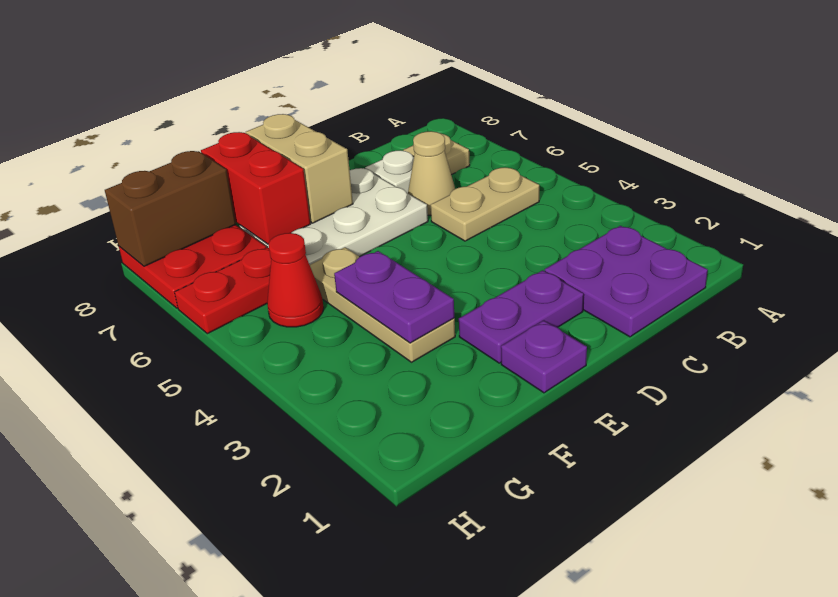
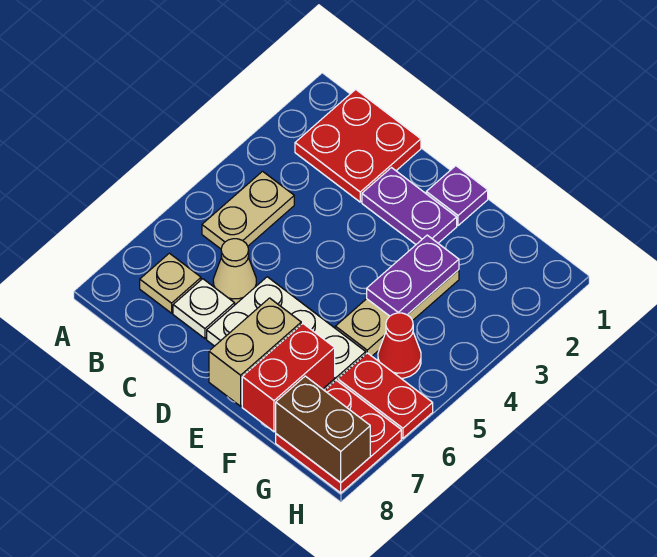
purple 2x2 plate [545,226,708,337] -> red 2x2 plate [295,89,421,202]
tan 1x2 plate [431,168,539,241] -> tan 1x2 plate turned to [202,171,294,249]

